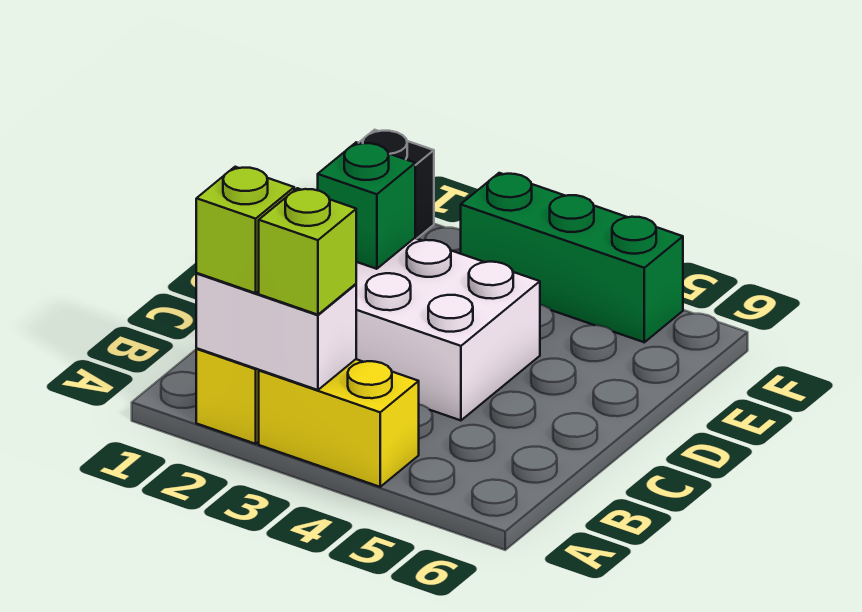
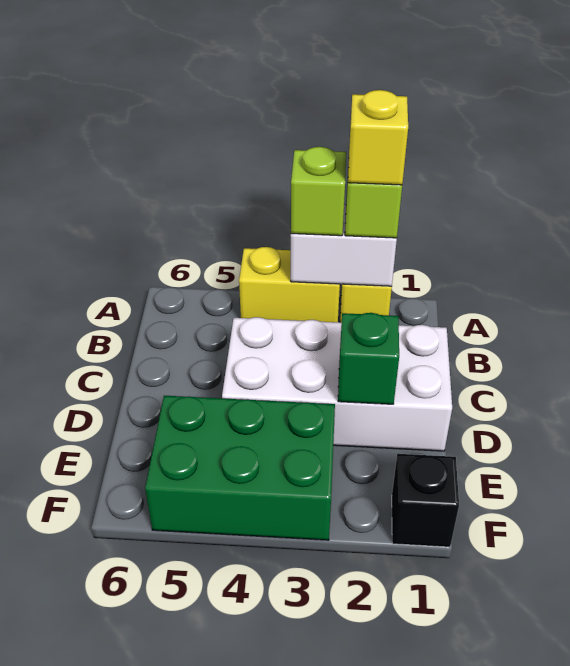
none -> yellow 1x1 brick [348,90,408,185]
green 1x3 brick [461,173,683,342] -> green 2x3 brick [145,396,335,540]

